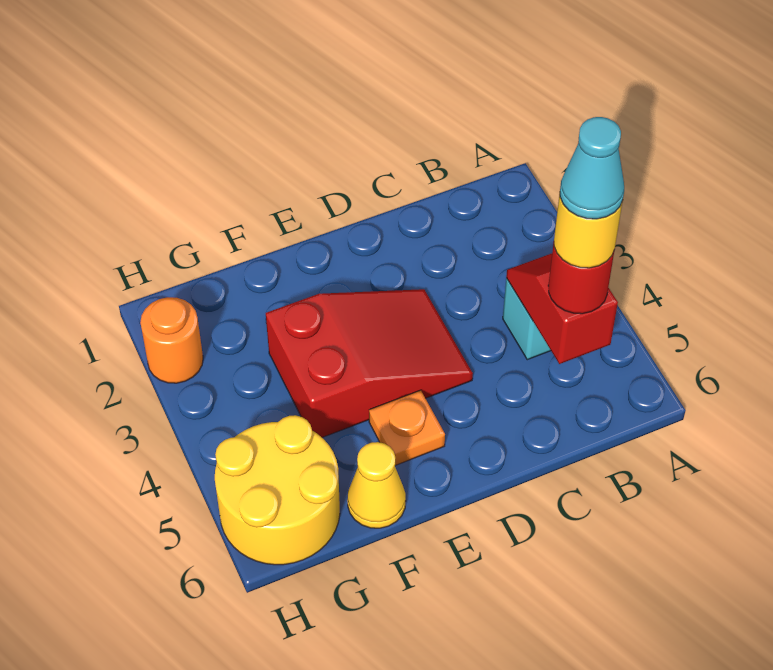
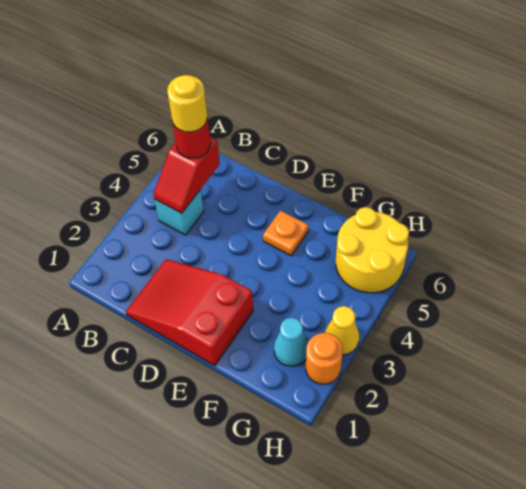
cyan 1x1 cone [560,117,624,219] -> cyan 1x1 cone moved to [274,318,308,366]
red 2x3 slope [266,289,473,437] -> red 2x3 slope moved to [126,259,253,366]
yellow 1x1 cone [347,442,406,528] -> yellow 1x1 cone moved to [325,306,359,355]

